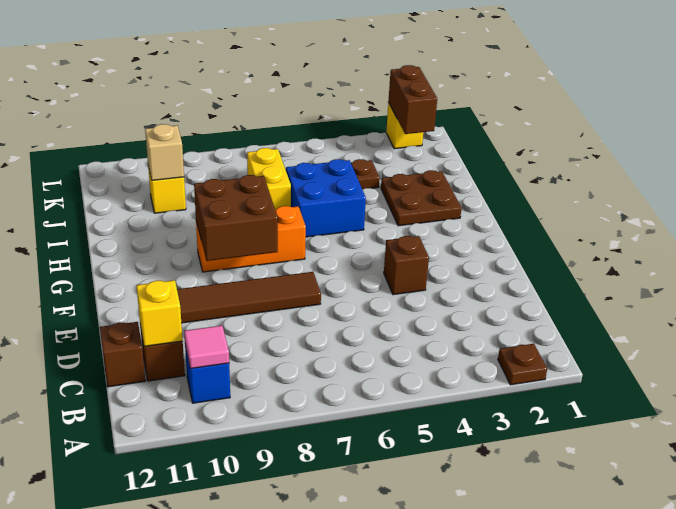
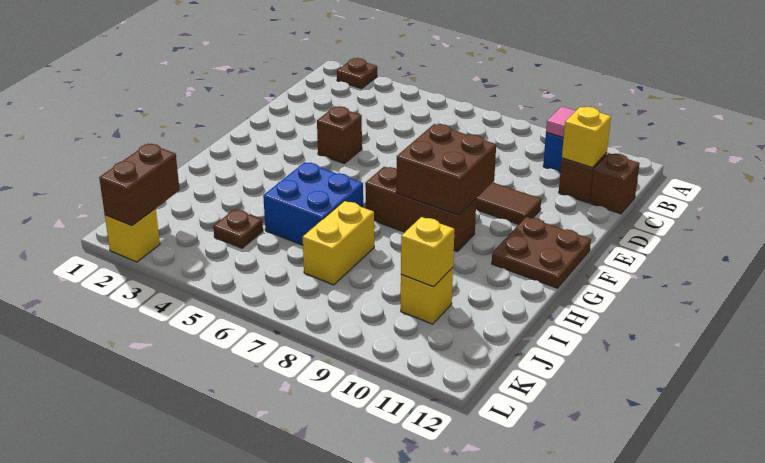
orange 1x3 brick [196,206,306,272] -> brown 1x3 brick [365,167,476,251]
brown 2x2 plate [381,170,462,226] -> brown 2x2 plate moved to [492,217,591,288]
tan 1x1 brick [145,124,184,180] -> yellow 1x1 brick [401,217,454,287]

